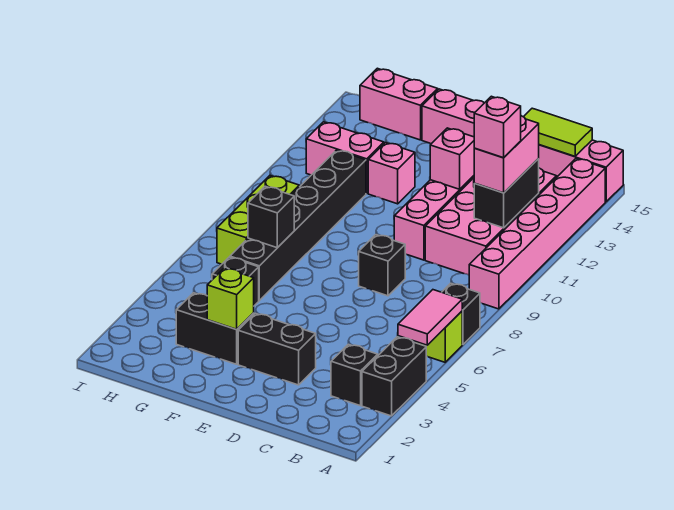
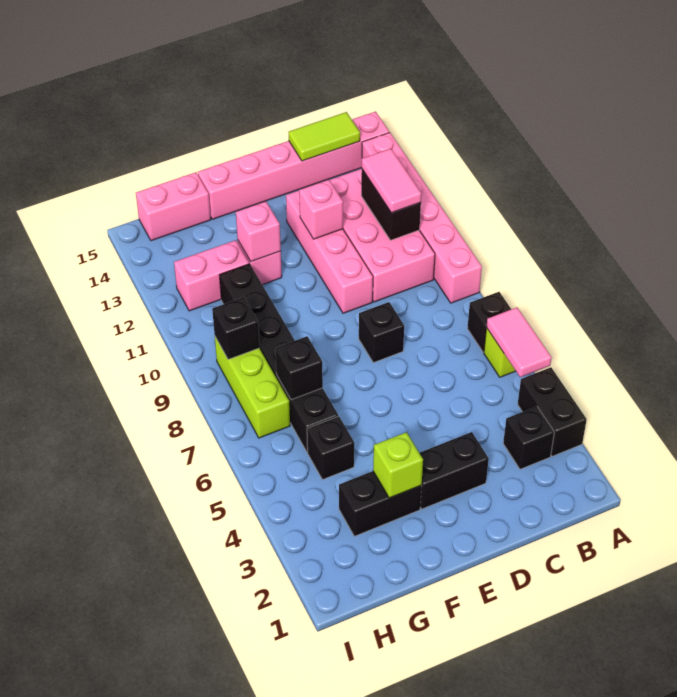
pink 1x2 brick [474,116,539,193] -> pink 1x2 tile [362,149,421,213]
pink 1x1 brick [474,96,521,158] -> pink 1x1 brick moved to [236,201,281,262]
none -> black 1x1 brick [212,297,259,360]

